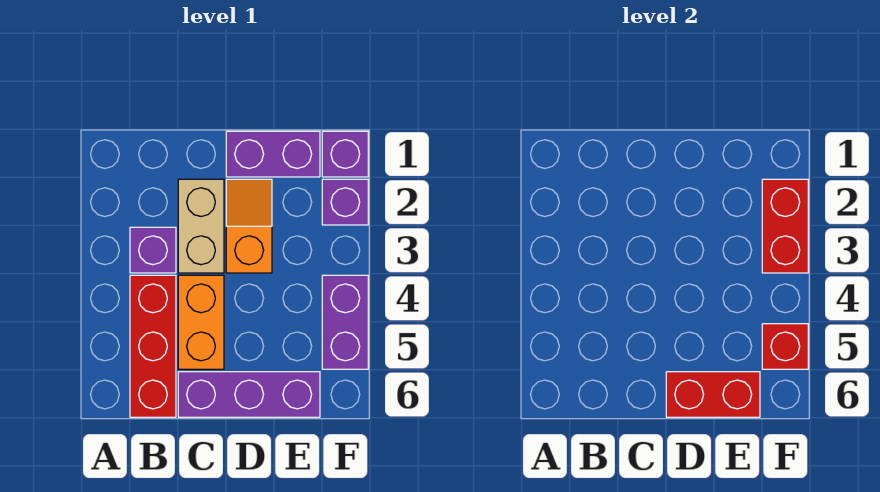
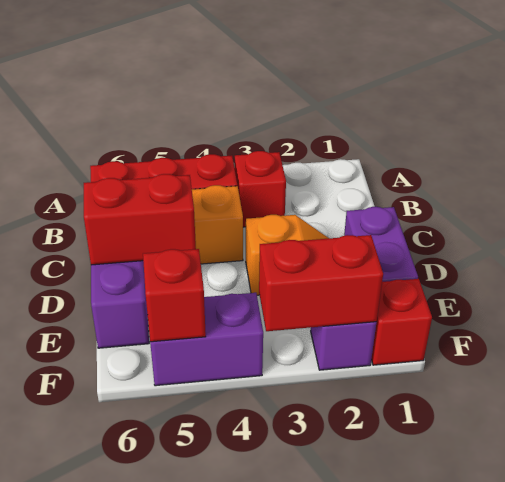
purple 1x1 brick [130,227,176,273] -> red 1x1 brick [235,151,286,227]
tan 1x2 brick [178,179,224,273] -> none
red 1x2 brick [666,372,760,417] -> red 1x2 brick turned to [84,174,196,265]
purple 1x1 brick [322,131,368,177] -> red 1x1 brick [371,279,432,365]

